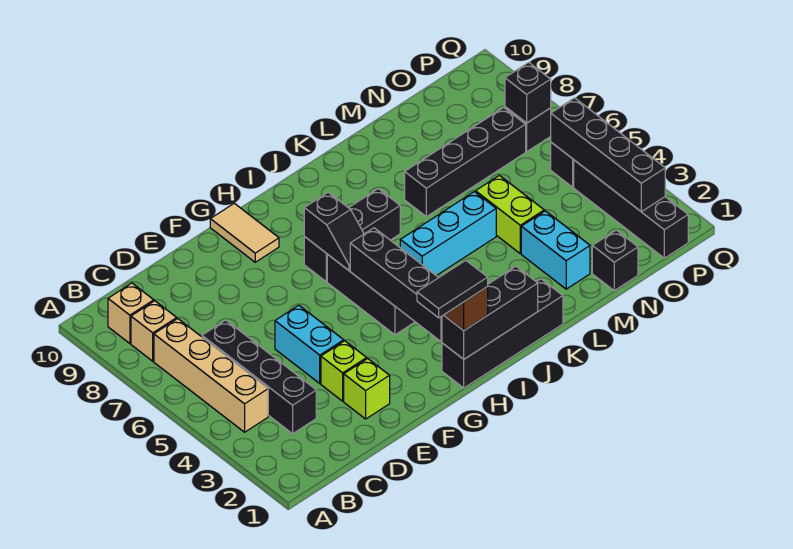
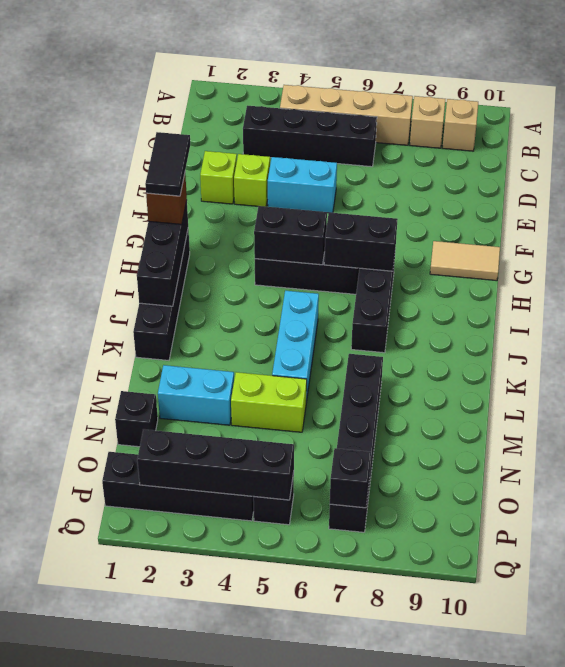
black 1x4 brick [350,228,442,341] -> black 1x2 brick [254,206,327,265]
black 1x2 slope [304,192,364,271] -> black 1x2 brick [324,212,398,271]

